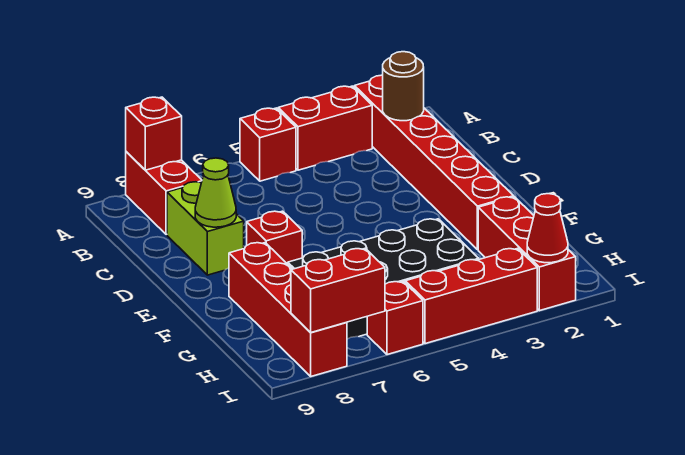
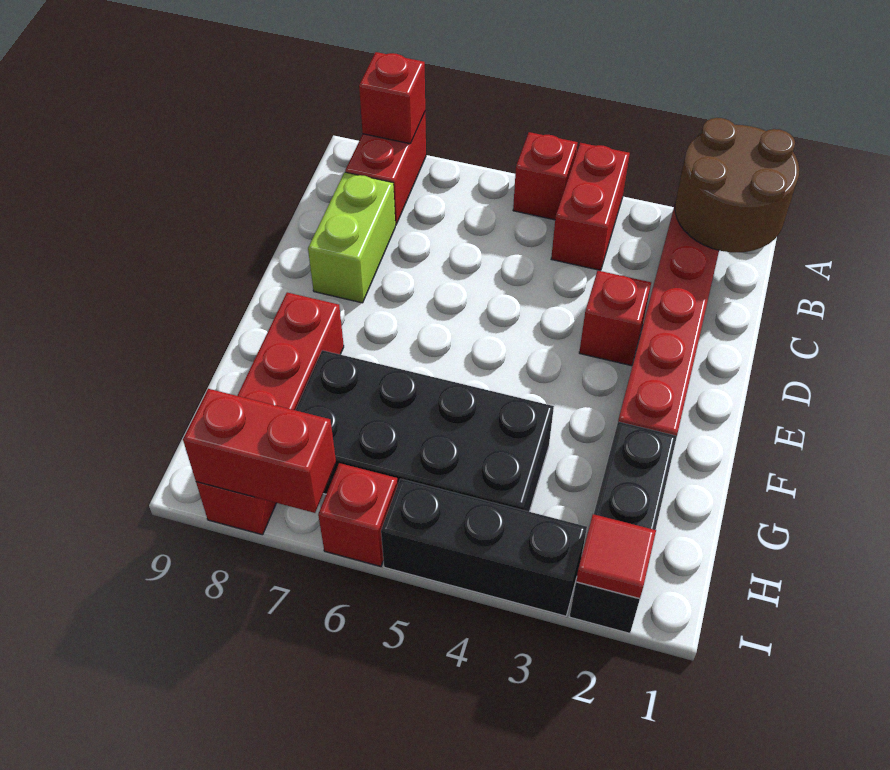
red 1x2 brick [278,86,372,170] -> red 1x2 brick turned to [551,143,630,270]
brown 1x1 round brick [383,52,424,121] -> brown 2x2 round brick [675,118,799,252]
lime 1x1 cone [195,158,236,227] -> none
red 1x1 brick [247,211,302,264] -> red 1x1 brick moved to [579,271,651,366]
red 1x3 brick [478,197,576,311] -> black 1x3 brick [569,422,677,633]
red 1x1 cone [527,194,568,263] -> red 1x1 tile [576,514,656,599]
red 1x3 brick [405,248,537,344] -> black 1x3 brick [381,479,587,616]

